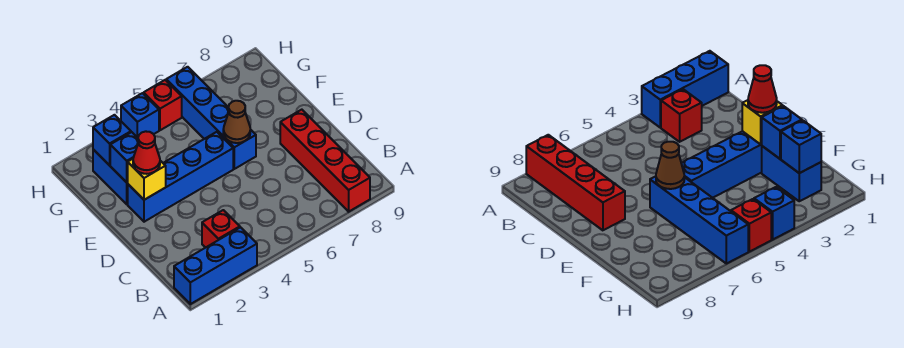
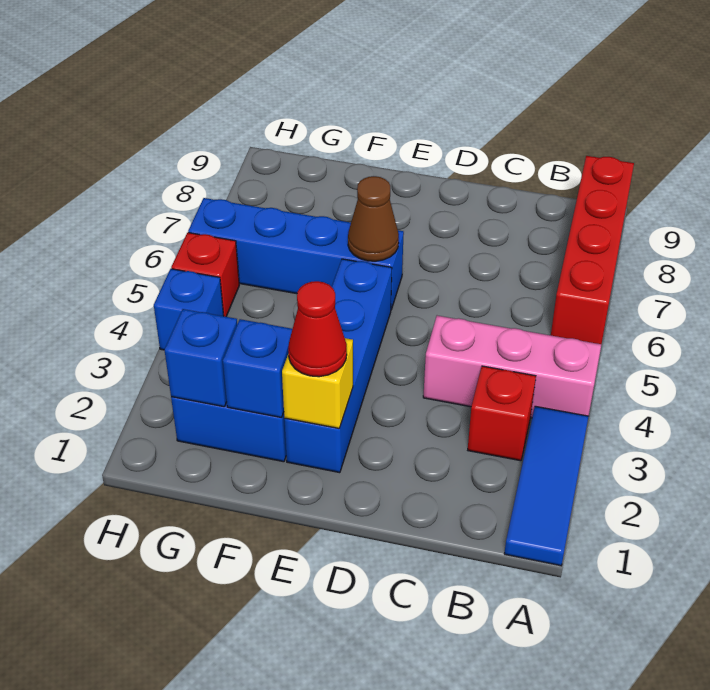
blue 1x3 brick [174,227,257,304] -> blue 1x3 tile [504,406,589,566]
none -> pink 1x3 brick [423,316,601,418]
red 1x4 brick [280,110,370,212] -> red 1x4 brick turned to [551,156,634,344]

